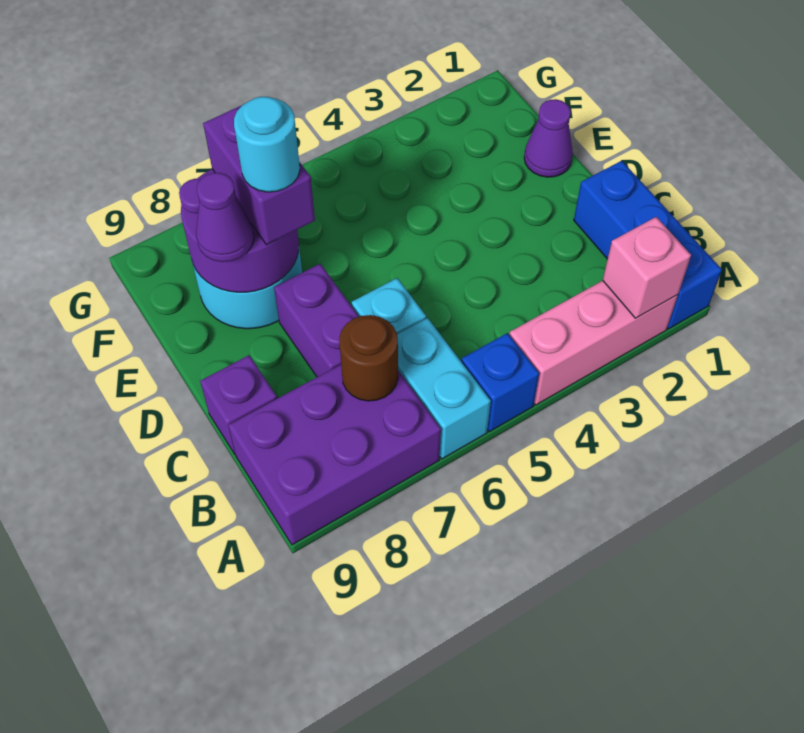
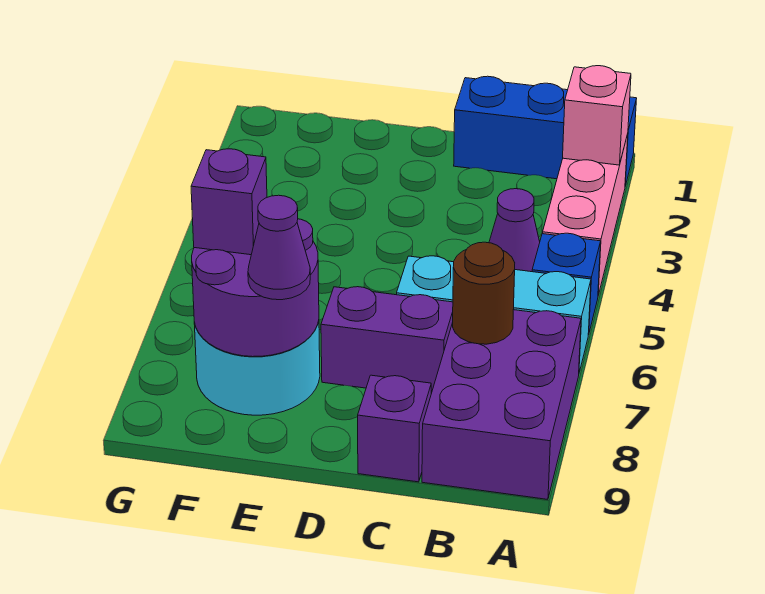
purple 1x1 cone [524,99,573,177] -> purple 1x1 cone moved to [489,189,540,272]
purple 1x2 brick [203,105,315,245] -> purple 1x1 brick [191,149,267,255]
cyan 1x1 round brick [234,97,300,192] -> none

